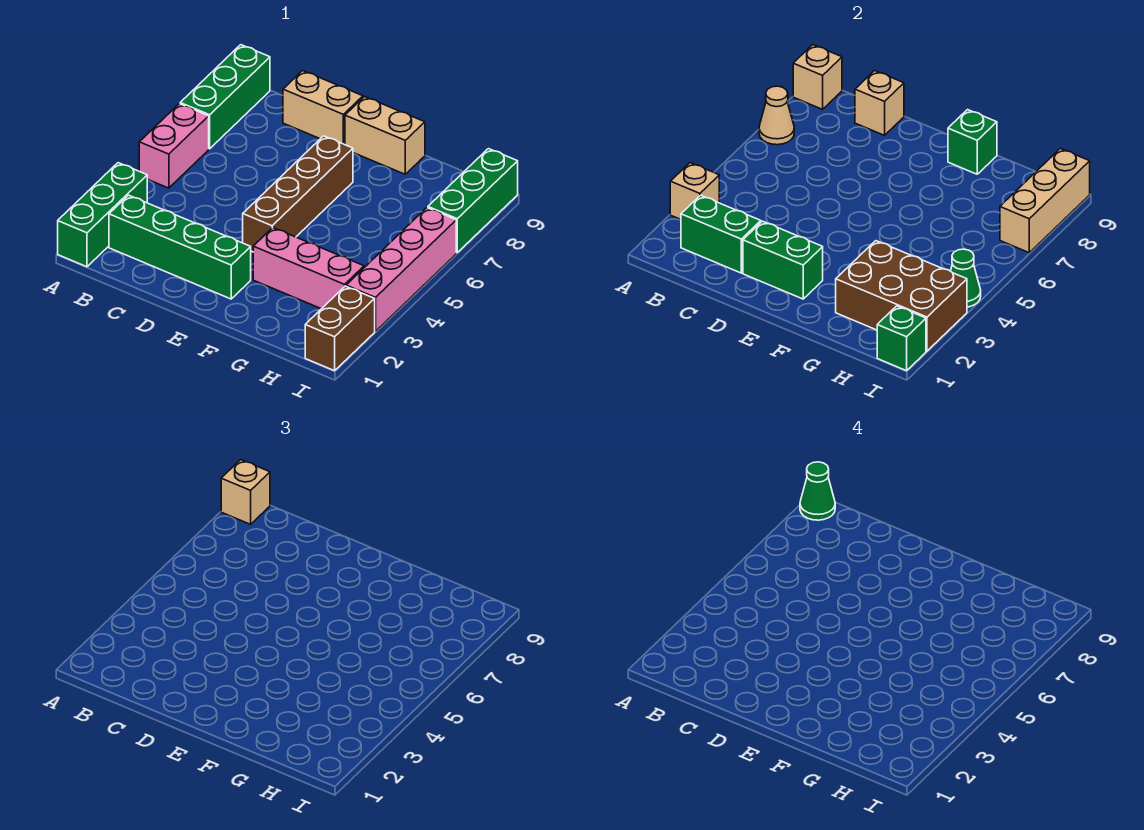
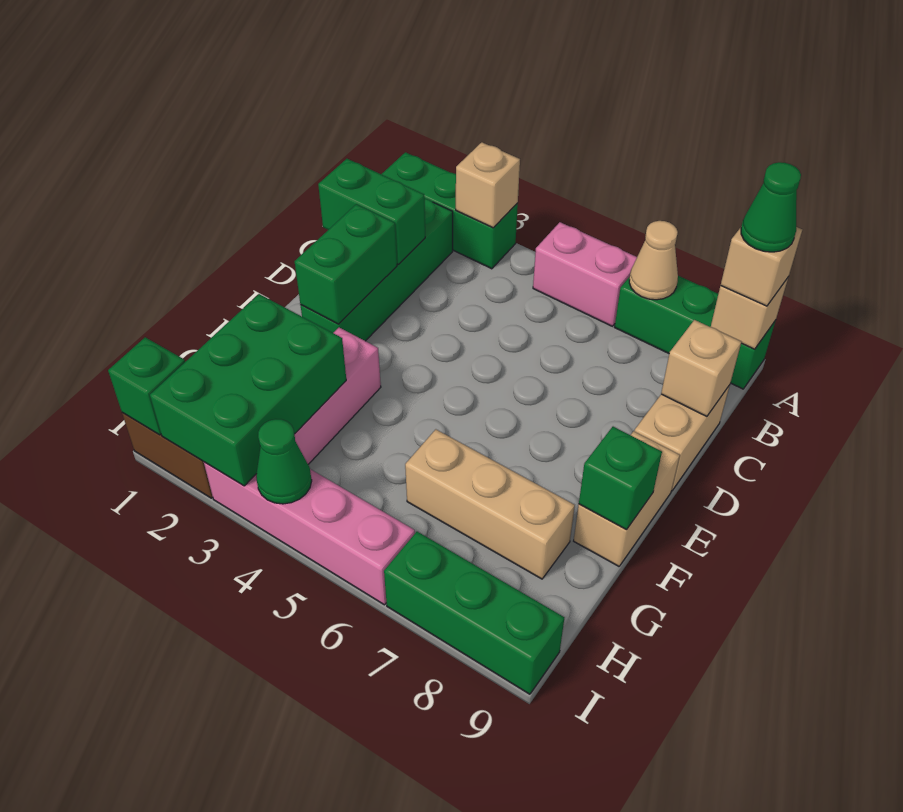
green 1x2 brick [681,195,761,273] -> green 1x2 brick turned to [318,159,425,264]
brown 1x4 brick [243,136,353,252] -> none
brown 2x3 brick [836,241,967,351] -> green 2x3 brick [150,294,346,486]
tan 1x3 brick [1000,149,1090,253] -> tan 1x3 brick moved to [405,429,575,579]

